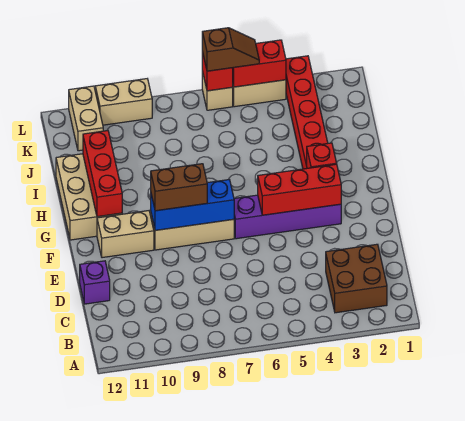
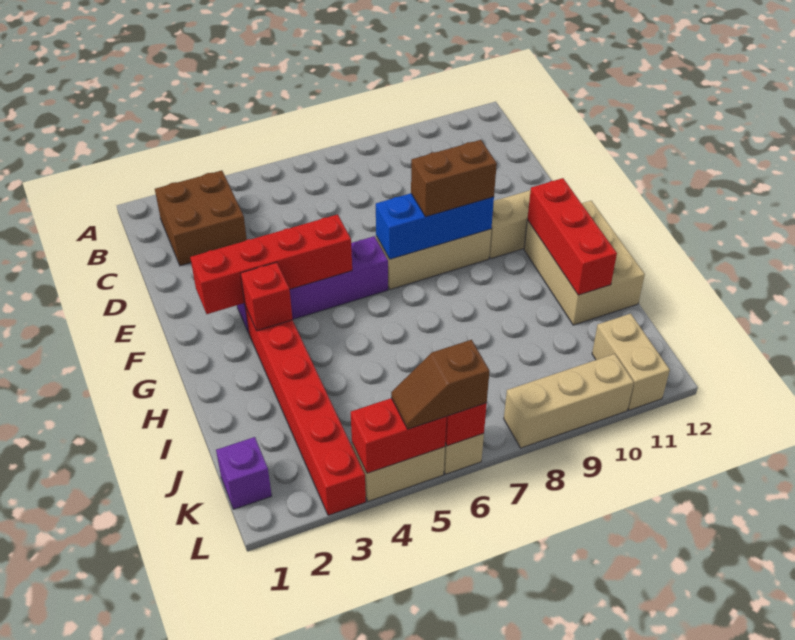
purple 1x1 brick [80,261,110,304] -> purple 1x1 brick moved to [216,437,272,509]
red 1x3 brick [258,164,341,215] -> red 1x4 brick [190,214,352,314]
tan 1x2 brick [95,79,152,125] -> tan 1x3 brick [504,354,634,448]

